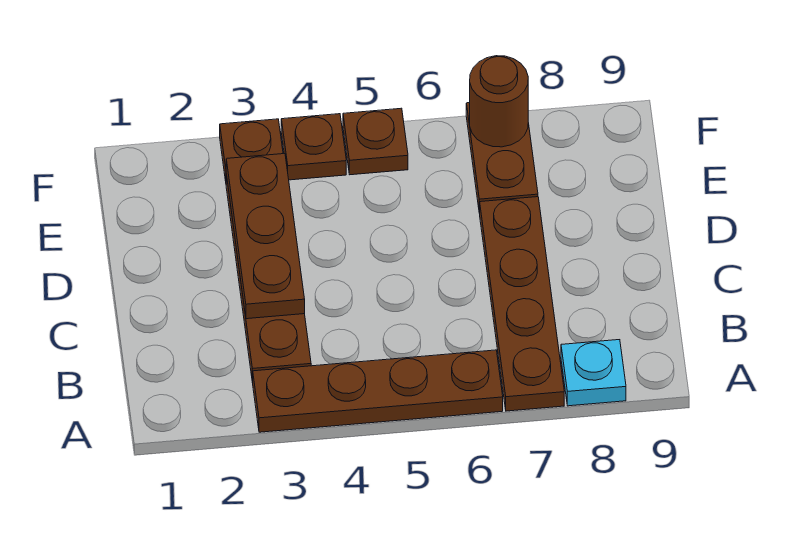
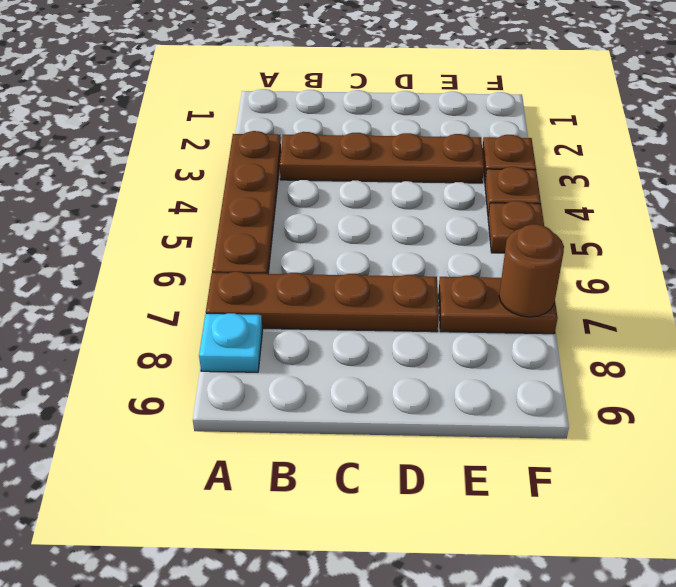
brown 1x3 plate [226,154,305,319] -> none

